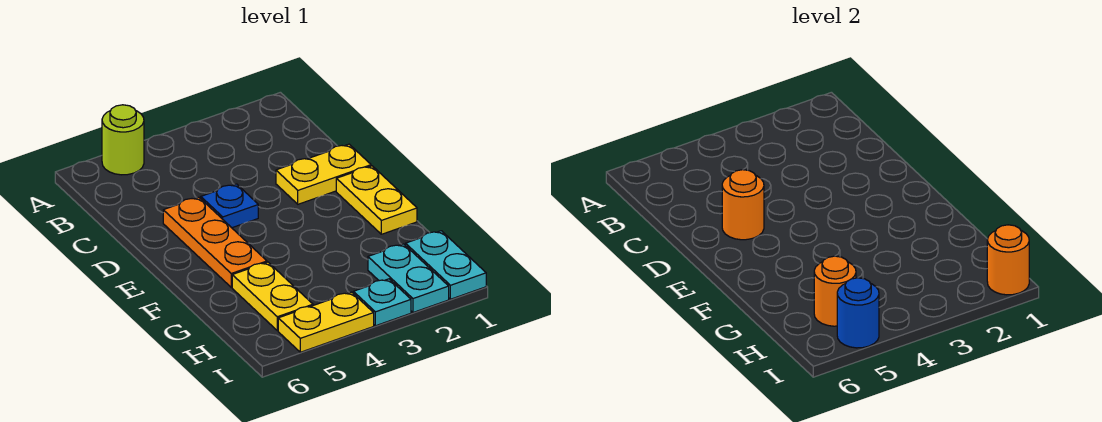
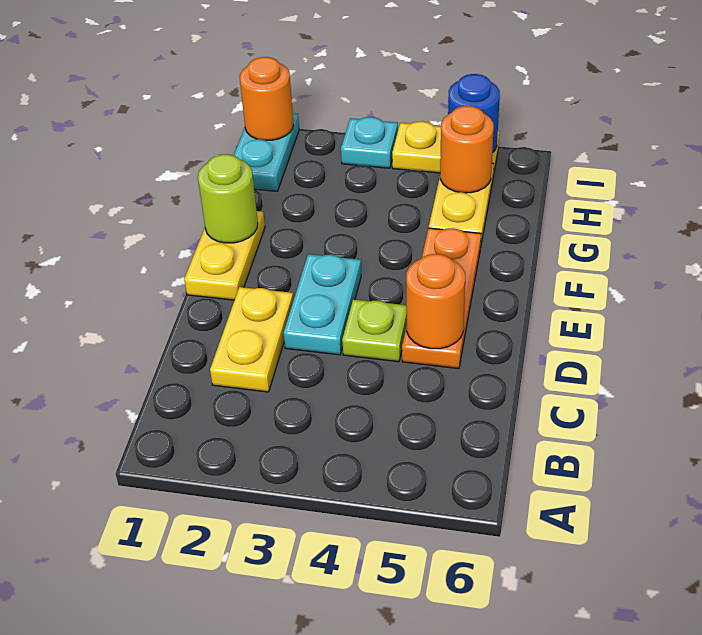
lime 1x1 round brick [102,105,144,175] -> lime 1x1 round brick moved to [198,154,258,243]
yellow 1x2 plate [276,144,371,204] -> yellow 1x2 plate turned to [210,287,294,392]
blue 1x1 plate [201,184,258,228] -> lime 1x1 plate [342,299,407,362]
cyan 1x2 plate [368,244,449,312] -> cyan 1x2 plate moved to [284,254,361,355]

